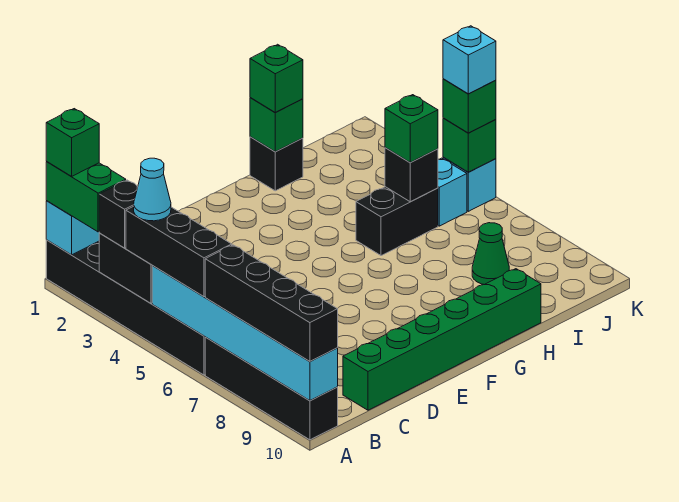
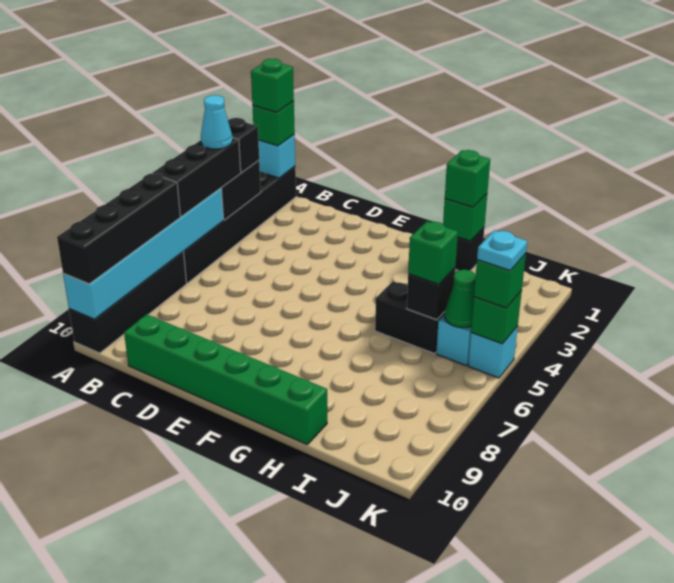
green 1x2 brick [46,162,126,232] -> green 1x1 brick [252,101,295,146]
green 1x1 cone [472,223,509,285] -> green 1x1 cone moved to [445,269,476,328]
cyan 1x1 brick [443,26,496,94] -> cyan 1x1 plate [477,230,527,271]

